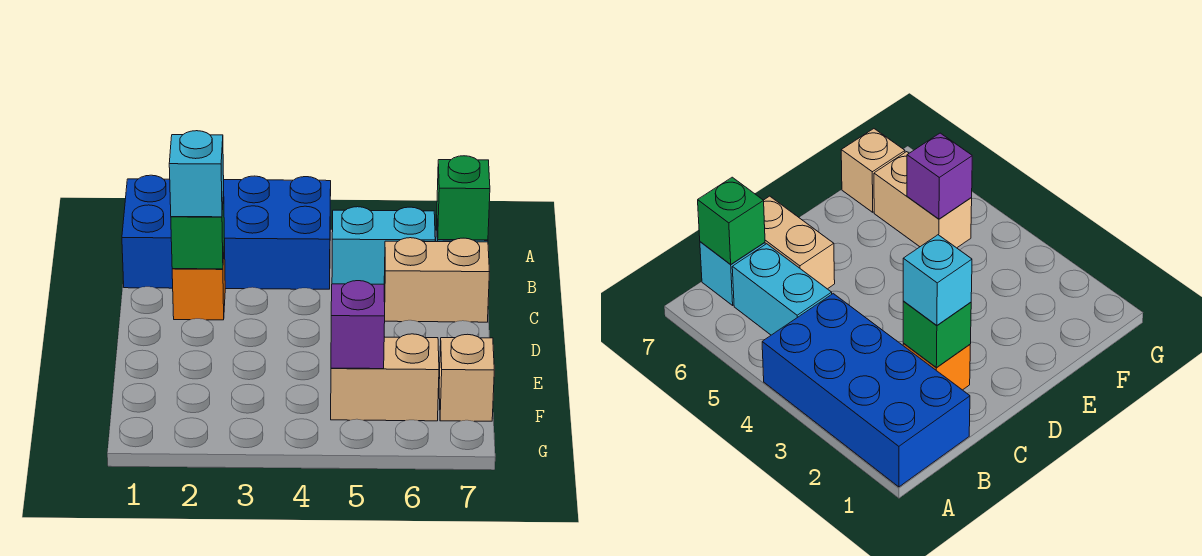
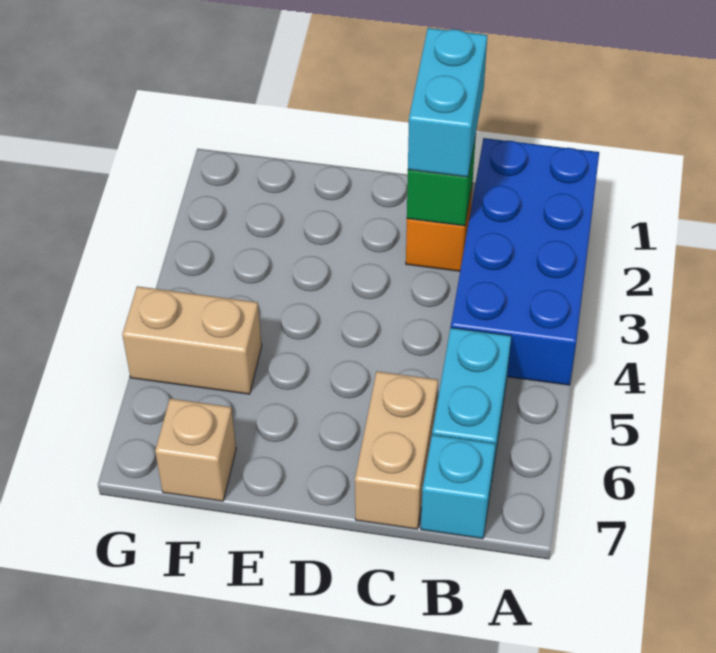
green 1x1 brick [437,156,490,240] -> none
cyan 1x1 brick [169,131,224,217] -> cyan 1x2 brick [408,28,487,177]
tan 1x2 brick [331,334,439,421] -> tan 1x2 brick turned to [122,286,262,394]
purple 1x1 brick [331,281,385,369] -> none

